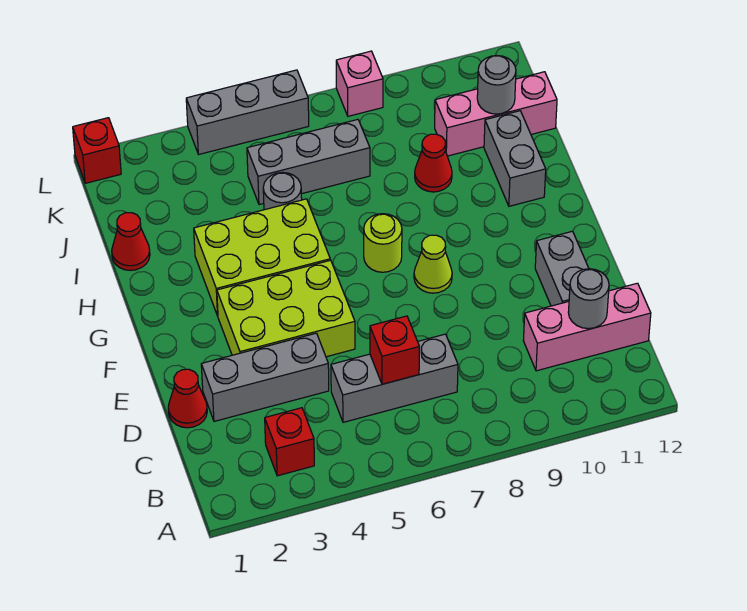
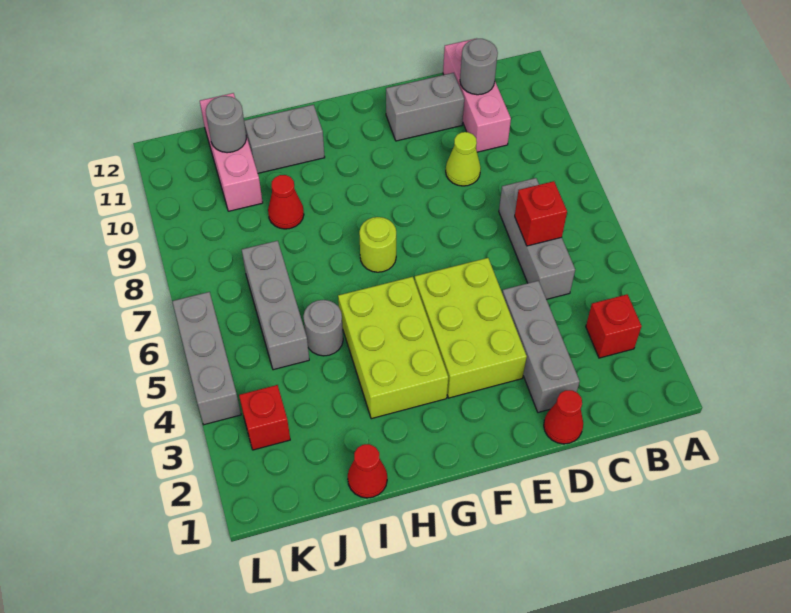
lime 1x1 cone [414,235,452,293] -> lime 1x1 cone moved to [446,132,481,186]
red 1x1 brick [73,118,121,183] -> red 1x1 brick moved to [239,385,290,450]
pink 1x1 brick [336,51,383,116] -> none

